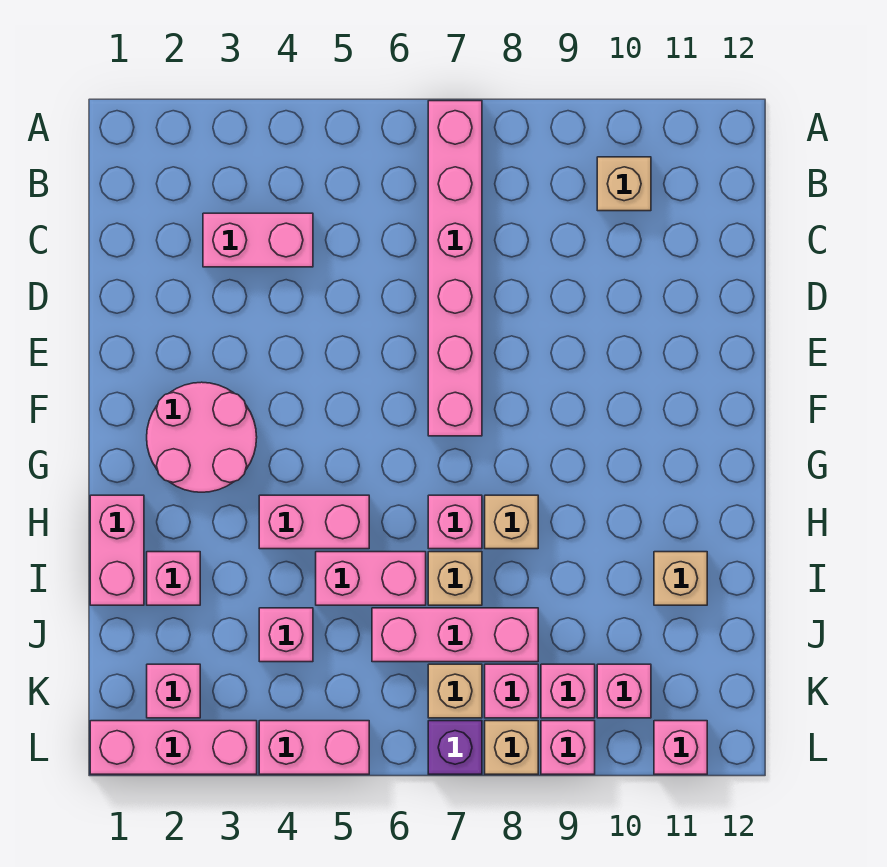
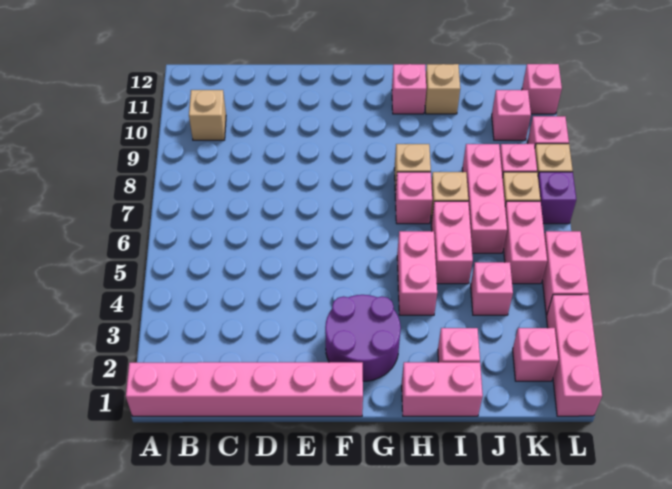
pink 1x6 brick [428,101,482,436] -> pink 1x6 brick moved to [126,362,363,416]
pink 1x2 brick [203,213,313,267] -> pink 1x2 brick moved to [503,201,547,284]
pink 2x2 round brick [147,382,257,492] -> purple 2x2 round brick [325,295,401,381]
pink 1x1 brick [541,664,595,718] -> pink 1x1 brick moved to [392,64,426,114]

